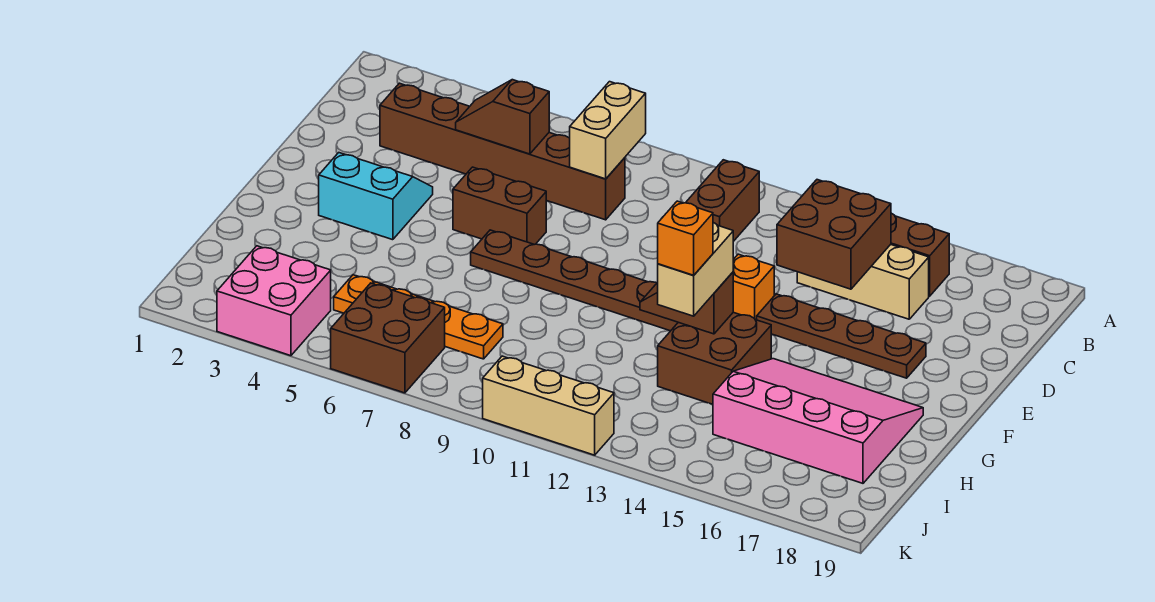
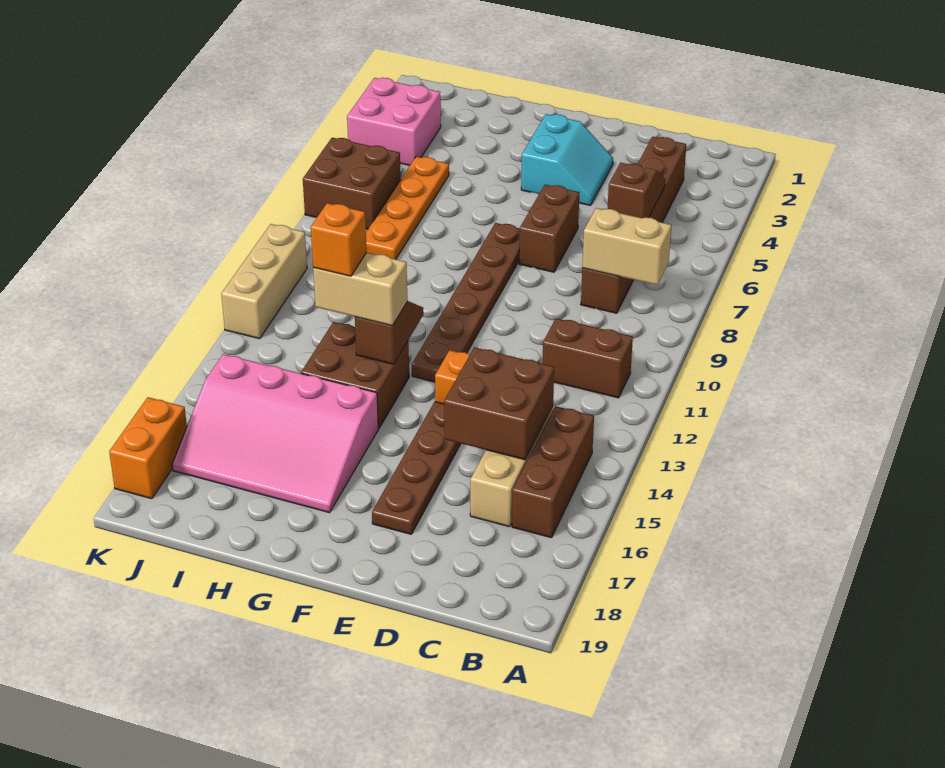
pink 3x4 slope [713,359,923,483] -> pink 3x4 slope turned to [172,354,378,513]
none -> orange 1x2 brick [109,397,187,499]

